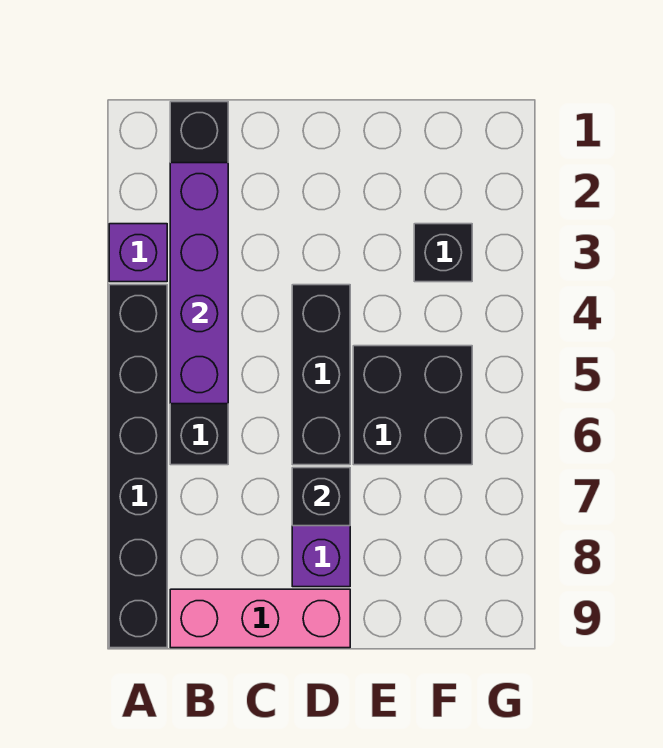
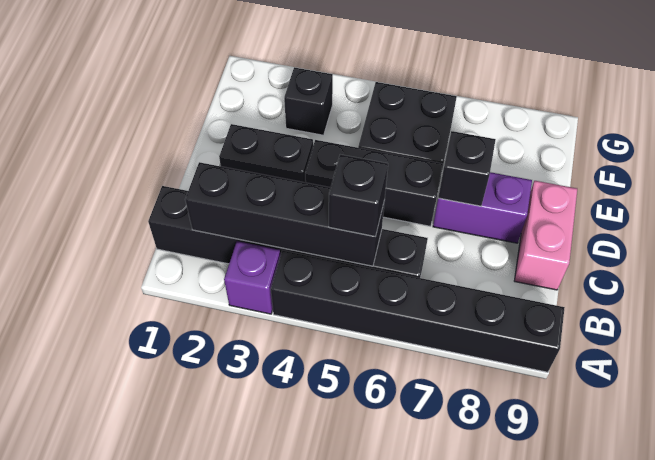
purple 1x4 brick [170,163,228,404] -> black 1x4 brick [185,162,385,266]
none -> black 1x1 brick [329,155,388,237]
pink 1x3 brick [170,589,350,648] -> pink 1x2 brick [515,181,577,290]
none -> black 1x2 brick [219,124,313,183]

